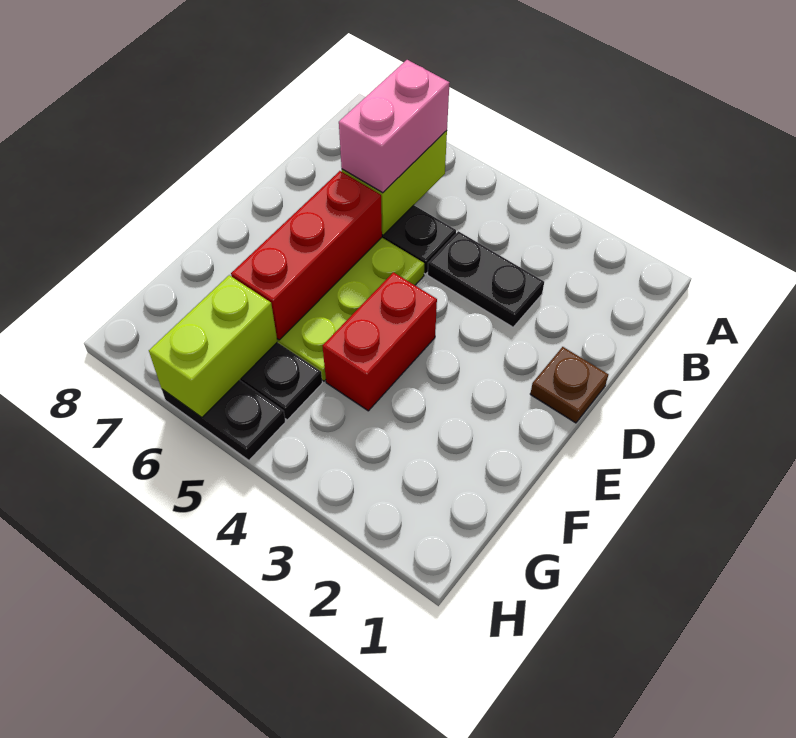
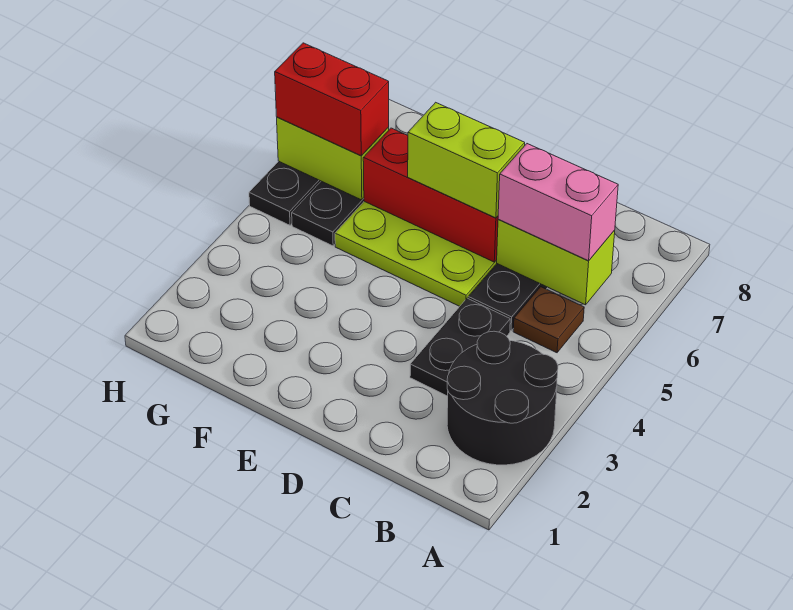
none -> black 2x2 round brick [447,331,558,465]
brown 1x1 plate [530,347,609,423] -> brown 1x1 plate moved to [513,287,584,353]
none -> lime 1x2 brick [408,102,525,218]
red 1x2 brick [323,272,437,411] -> red 1x2 brick moved to [275,43,389,156]

